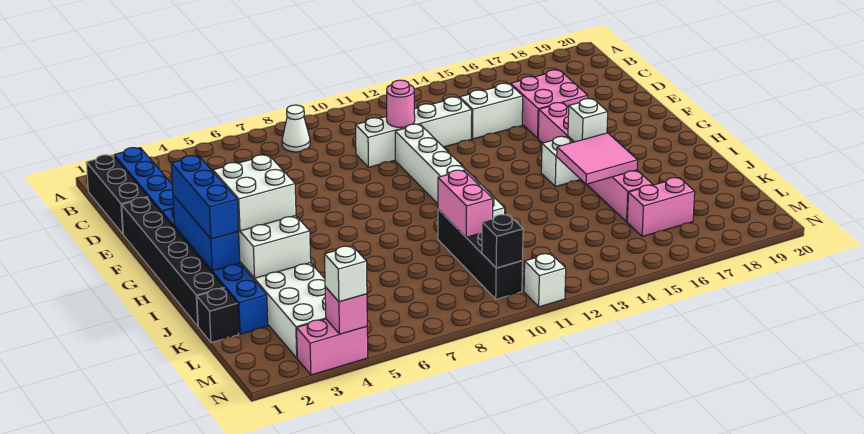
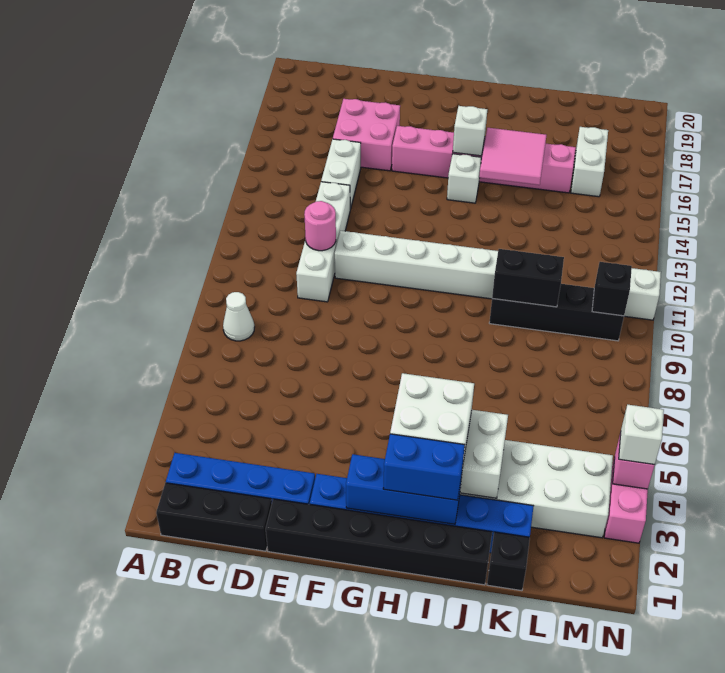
blue 1x3 brick [171,156,239,239] -> blue 1x2 brick [383,434,465,500]
pink 1x2 brick [438,170,493,237] -> black 1x2 brick [492,249,564,307]
pink 1x2 brick [627,178,695,237] -> white 1x2 brick [571,127,608,197]

